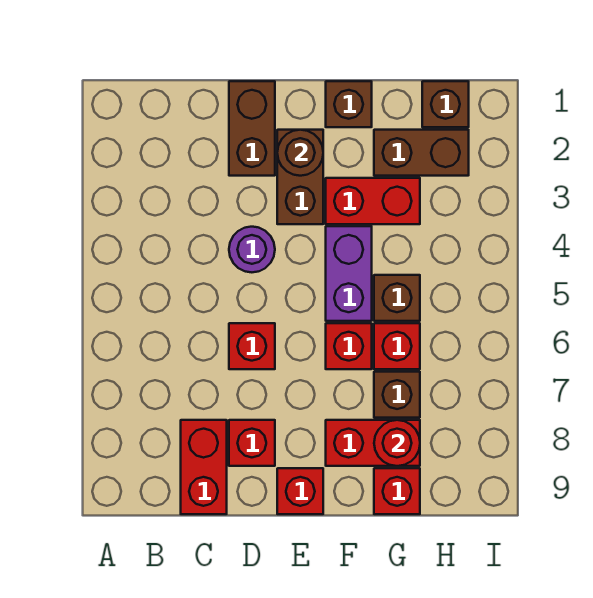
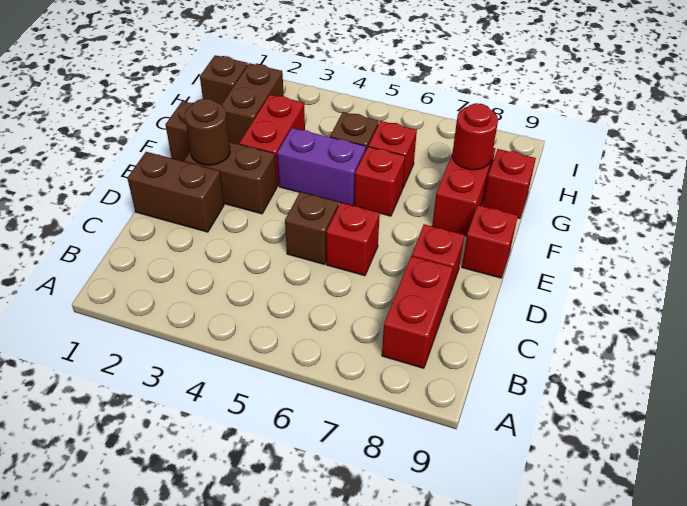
red 1x2 brick [181,420,227,514] -> red 1x2 brick turned to [382,256,453,368]
purple 1x1 round brick [229,227,275,272] -> none
brown 1x1 brick [374,372,420,418] -> brown 1x1 brick moved to [285,192,339,264]

